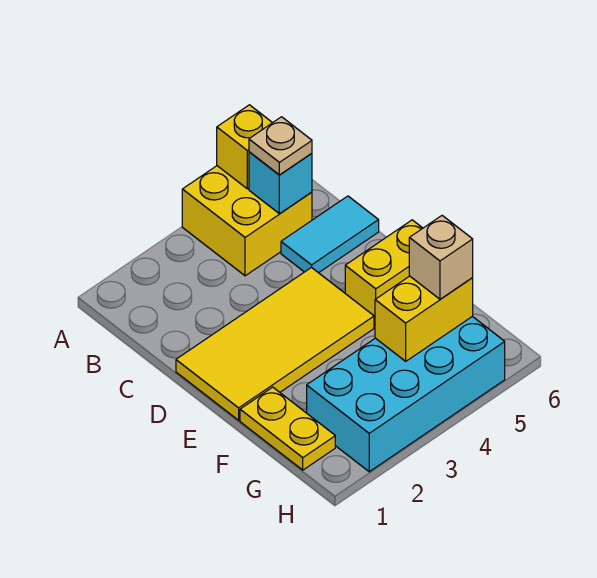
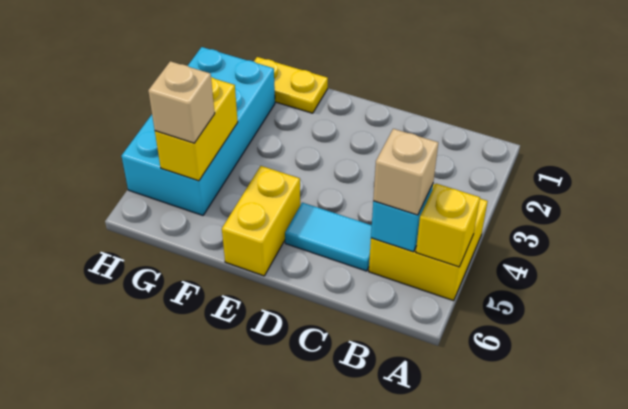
tan 1x1 plate [249,117,312,175] -> tan 1x1 brick [373,129,438,215]
cyan 1x2 tile [281,196,379,273] -> cyan 1x2 tile turned to [285,203,372,271]
yellow 2x4 tile [176,267,374,420] -> none

